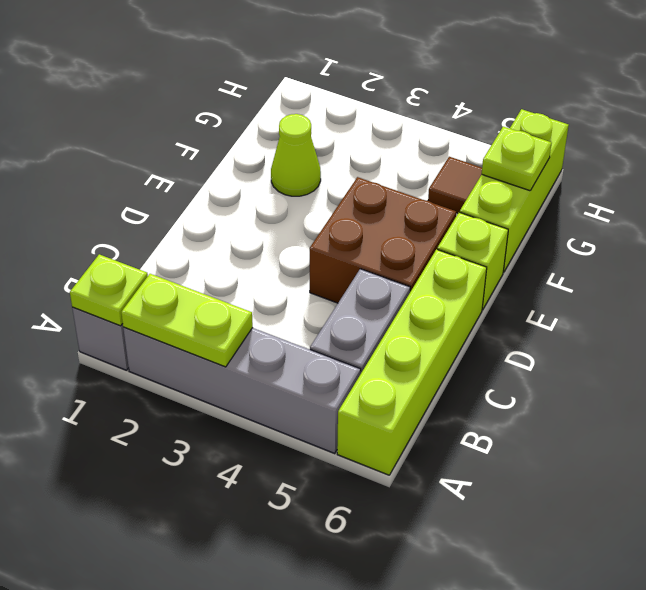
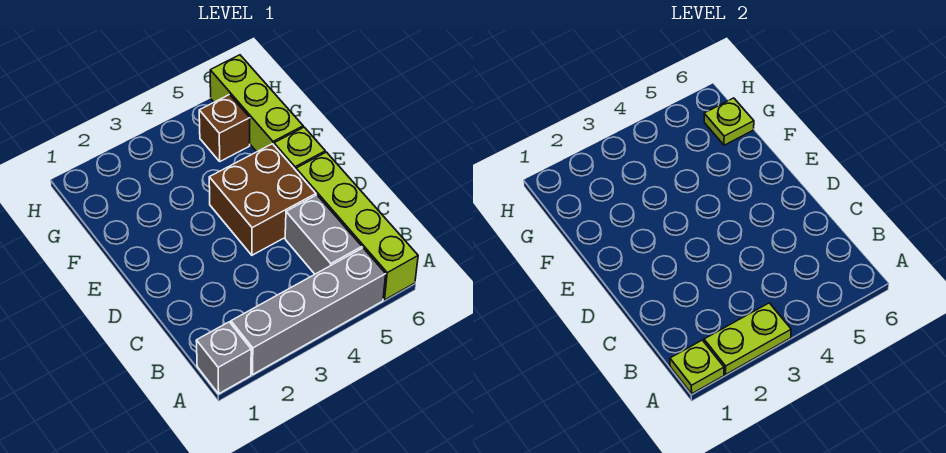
lime 1x1 cone [271,114,321,196] -> none
brown 1x1 tile [428,157,482,213] -> brown 1x1 brick [199,95,250,161]

